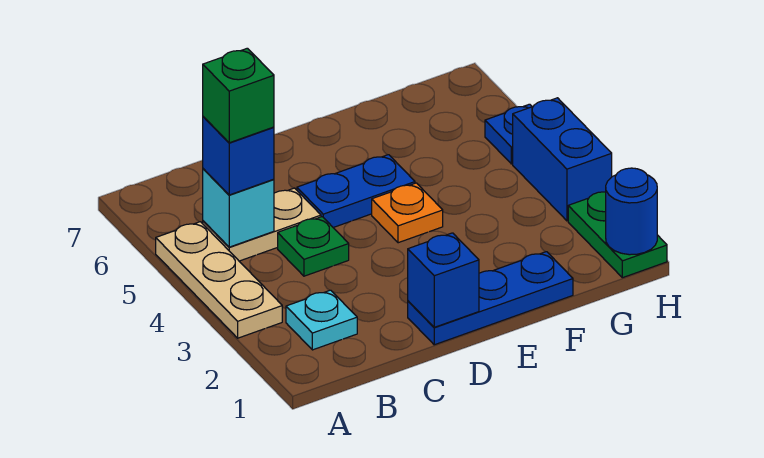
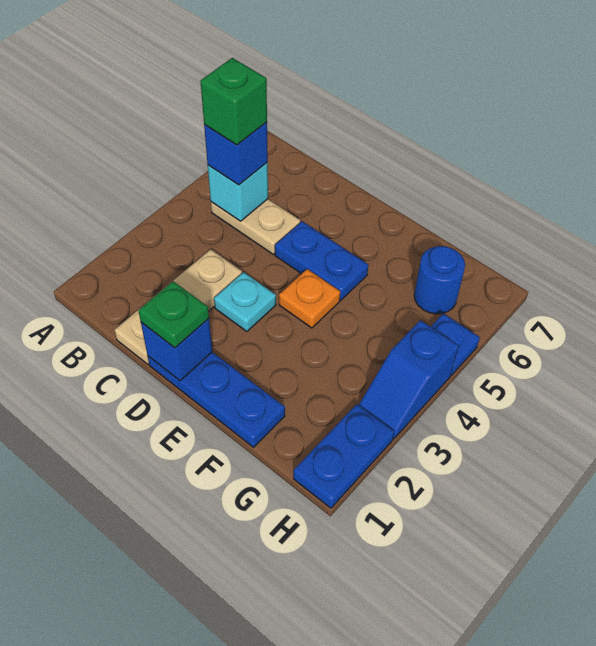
tan 1x3 plate [156,222,282,338] -> tan 1x3 plate moved to [114,249,242,364]
cyan 1x1 plate [286,290,357,350] -> cyan 1x1 plate moved to [214,272,276,331]
green 1x1 plate [278,217,349,276] -> green 1x1 plate moved to [138,281,209,348]
green 1x2 plate [568,192,667,278] -> blue 1x2 plate [293,404,394,508]
blue 1x1 round brick [606,168,657,255] -> blue 1x1 round brick moved to [414,246,465,314]
blue 1x2 brick [513,98,612,221] -> blue 1x2 slope [359,320,459,439]

